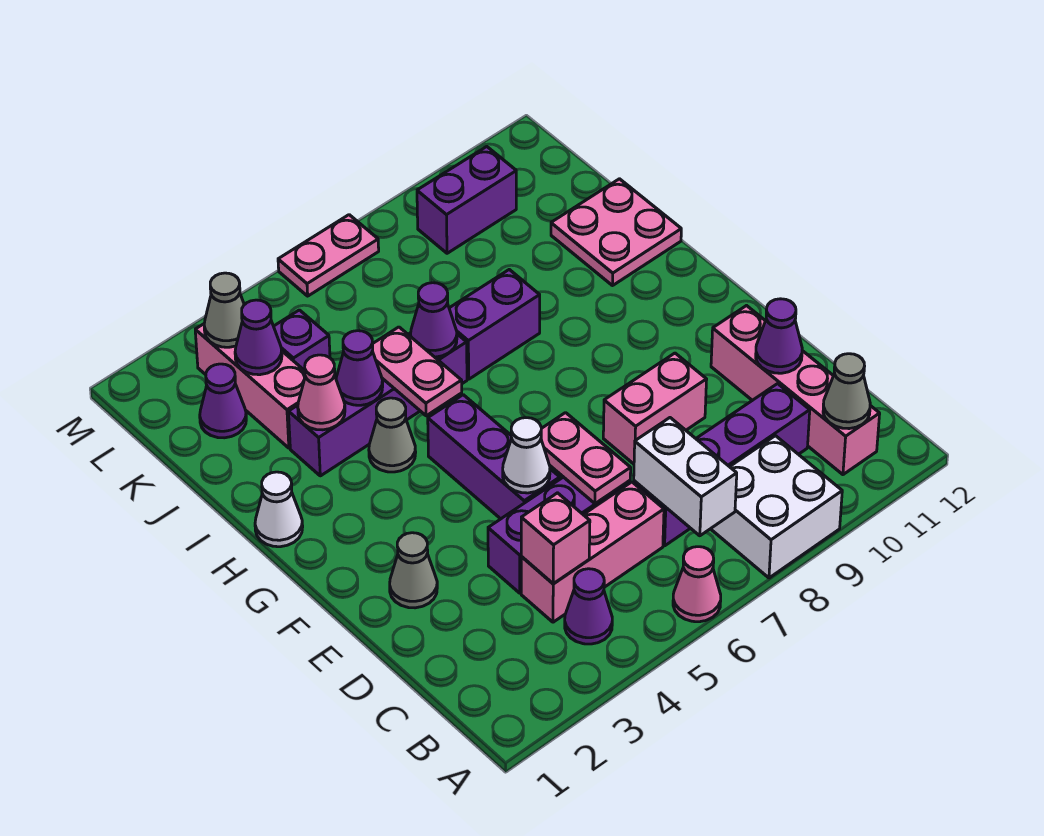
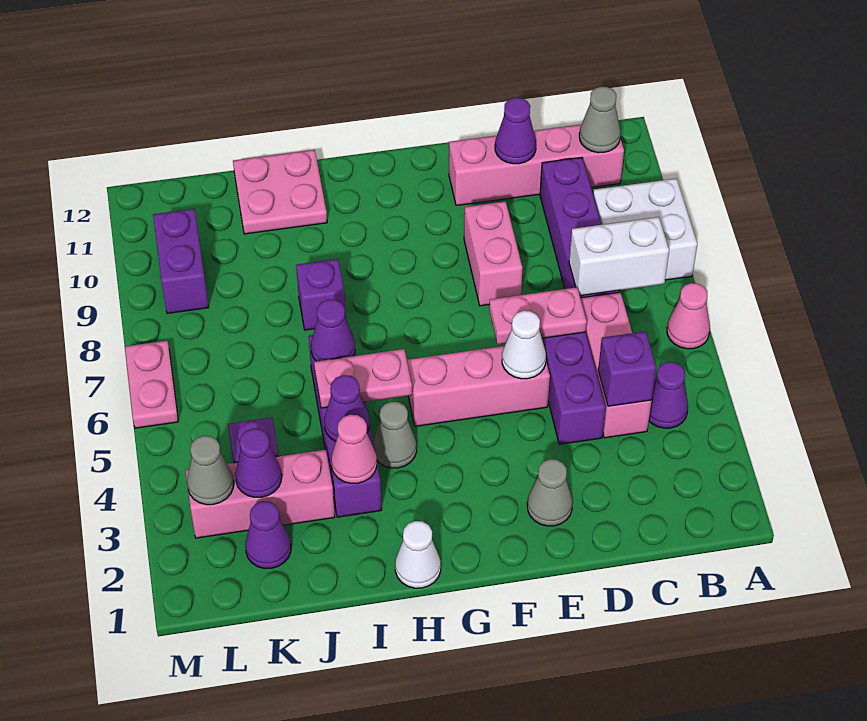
pink 1x1 brick [521,493,590,584] -> purple 1x1 brick [598,331,656,406]
purple 1x3 brick [428,395,560,519] -> pink 1x3 brick [407,346,550,426]
purple 1x2 brick [449,270,540,379] -> purple 1x1 brick [296,259,346,330]

